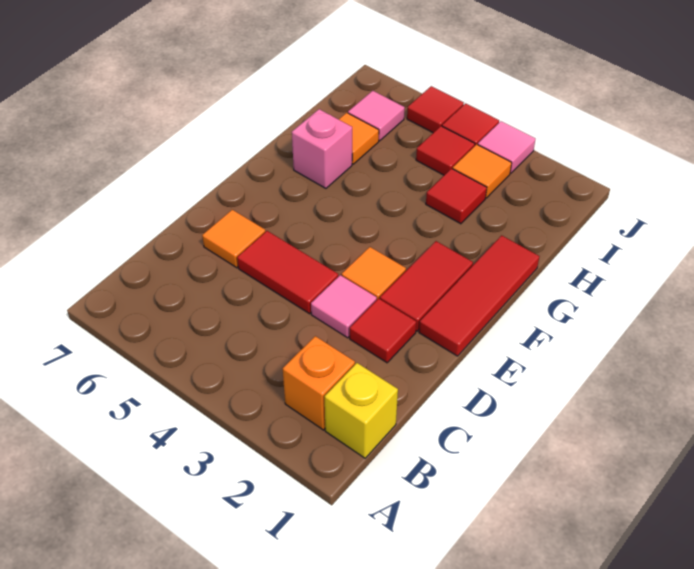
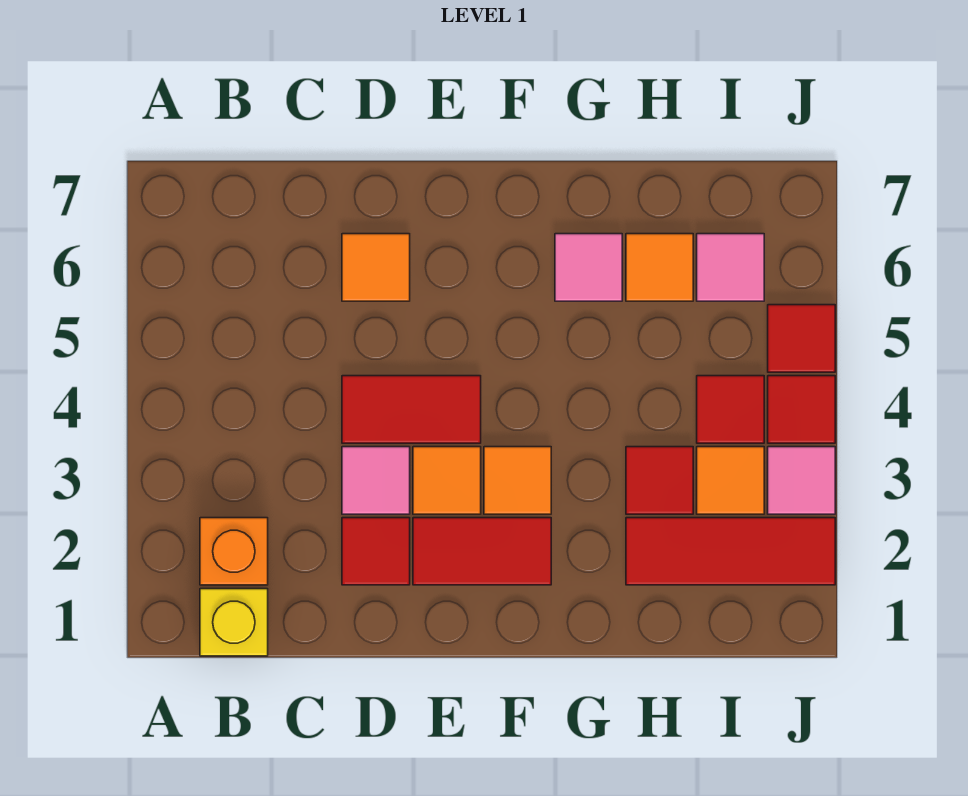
red 1x2 tile [237,231,338,314] -> red 1x2 tile turned to [342,376,481,443]
red 1x3 tile [419,235,540,356] -> red 1x3 tile moved to [626,518,835,585]
none -> orange 1x1 tile [484,447,551,514]
pink 1x1 brick [292,109,352,188] -> pink 1x1 tile [555,234,622,301]

